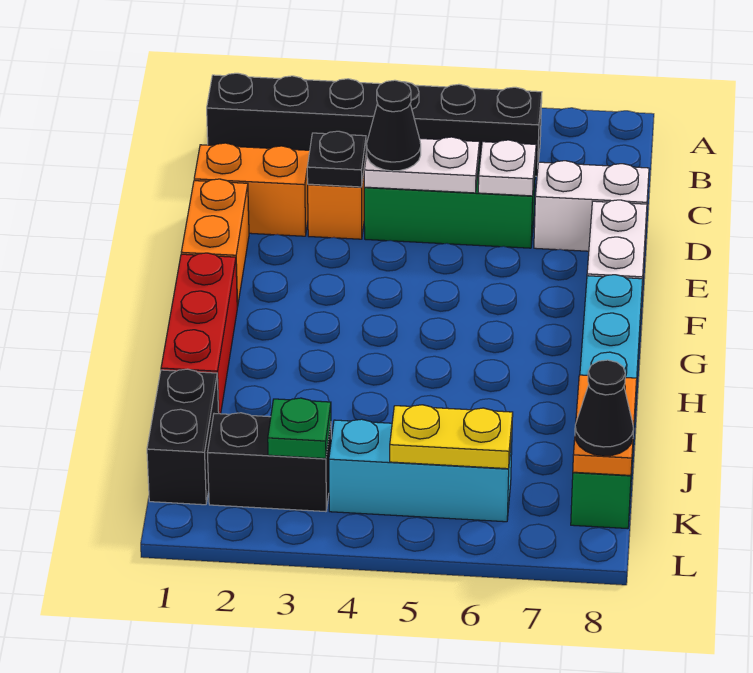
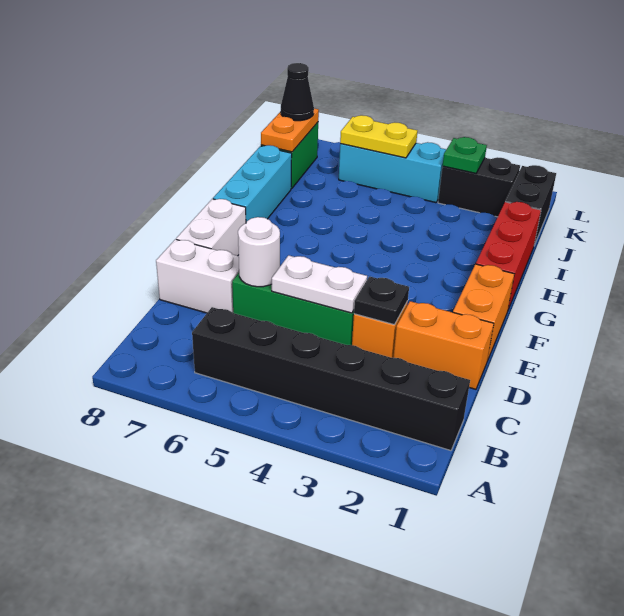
black 1x1 cone [367,80,421,171] -> none
white 1x1 plate [478,140,536,196] -> white 1x1 round brick [238,217,280,287]

